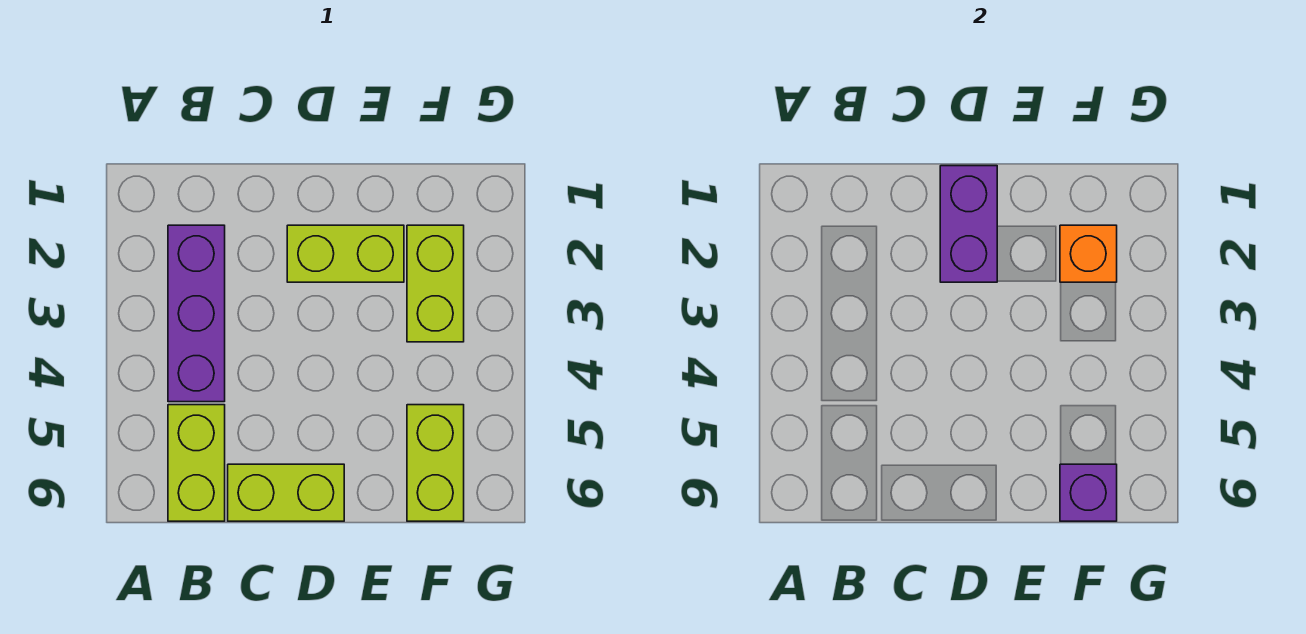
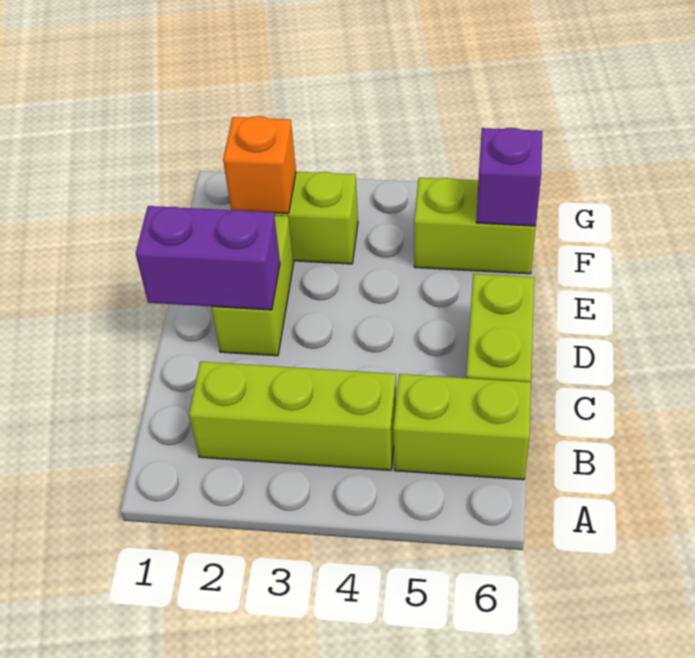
purple 1x3 brick [168,225,225,402] -> lime 1x3 brick [189,362,396,470]

